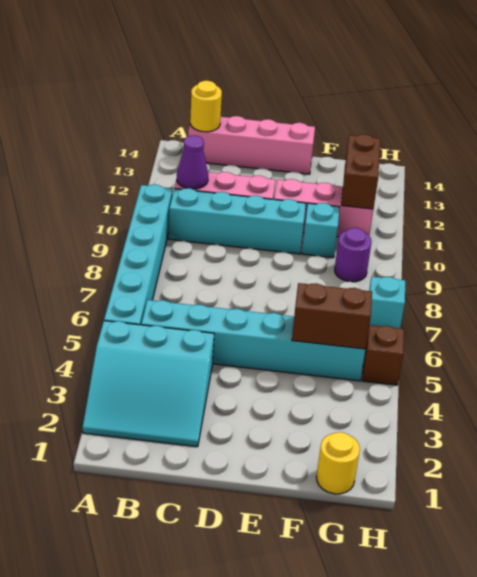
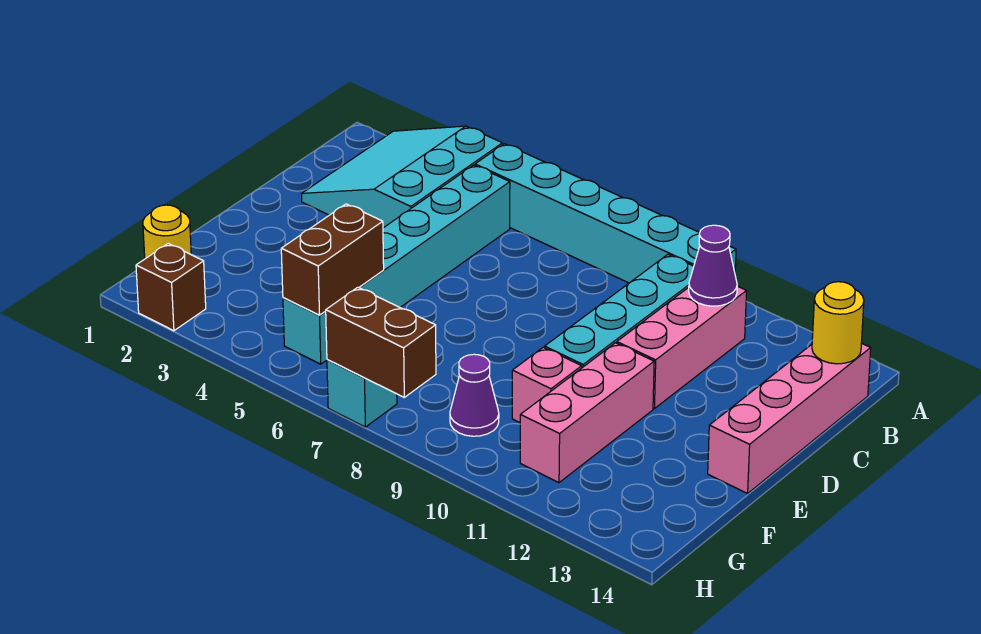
cyan 1x1 brick [302,203,340,258] -> pink 1x1 brick [512,347,582,422]
purple 1x1 round brick [335,228,372,282] -> purple 1x1 cone [450,354,499,436]
brown 1x2 brick [342,134,380,209] -> brown 1x2 brick moved to [326,287,436,397]
brown 1x1 brick [362,325,404,385] -> brown 1x1 brick moved to [136,244,206,331]

